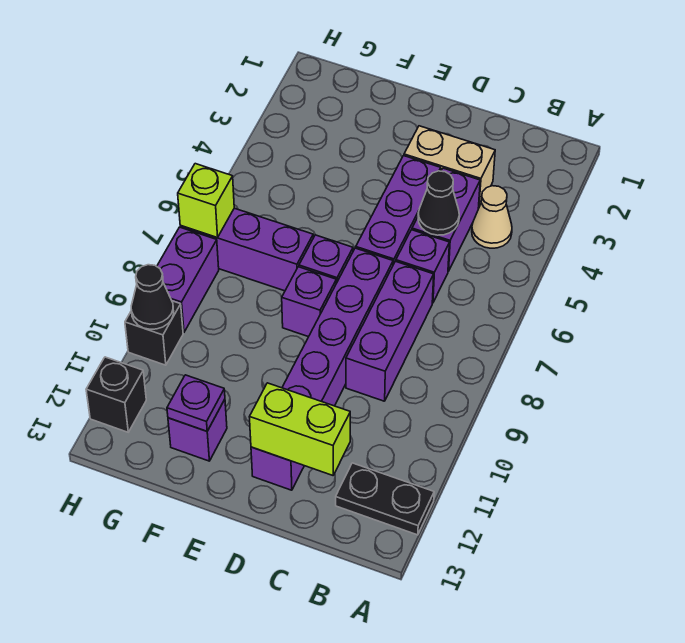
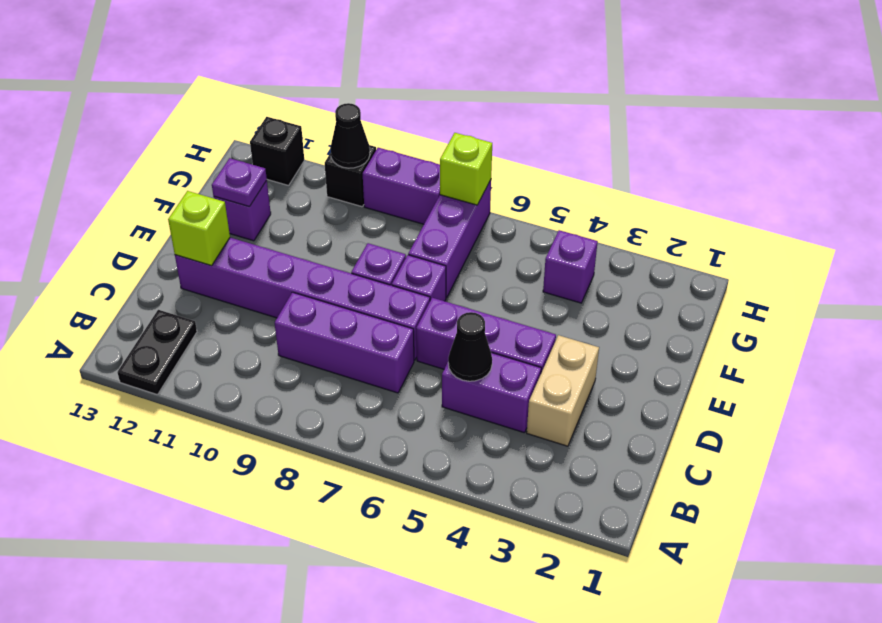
tan 1x1 cone [472,186,512,248] -> none
purple 1x1 brick [396,230,449,303] -> purple 1x1 brick moved to [543,230,598,303]
lime 1x2 brick [250,383,350,475] -> lime 1x1 brick [168,191,230,266]

